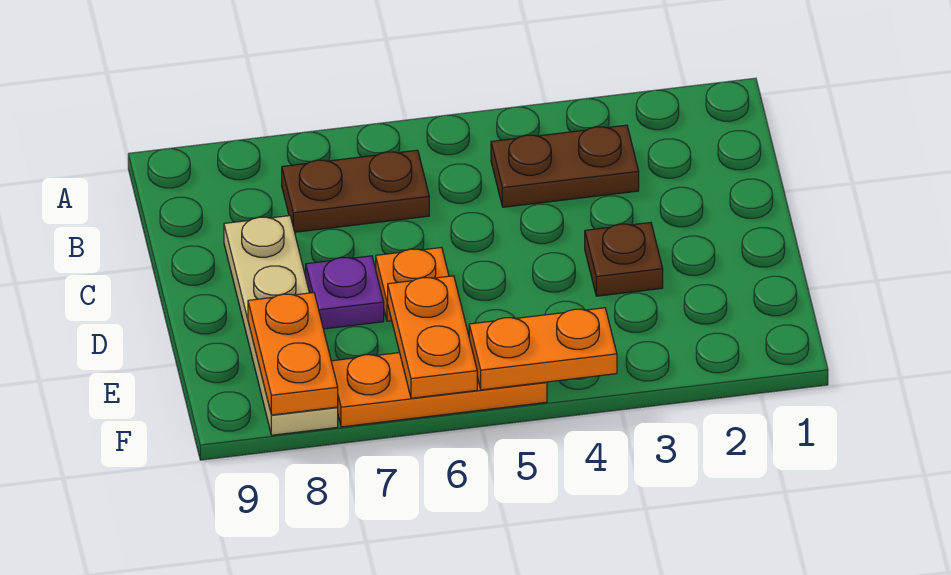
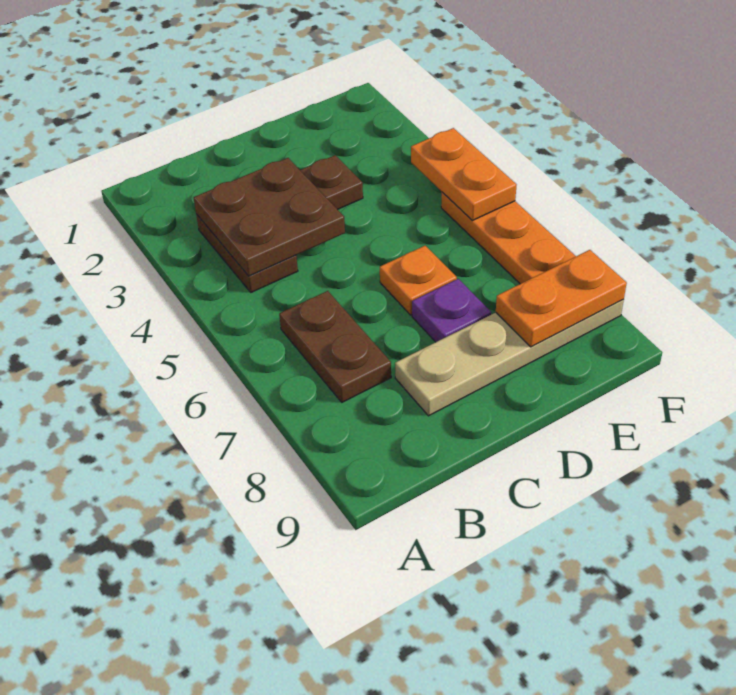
none -> brown 2x2 plate [194,158,345,276]
orange 1x2 plate [388,276,477,398] -> none

